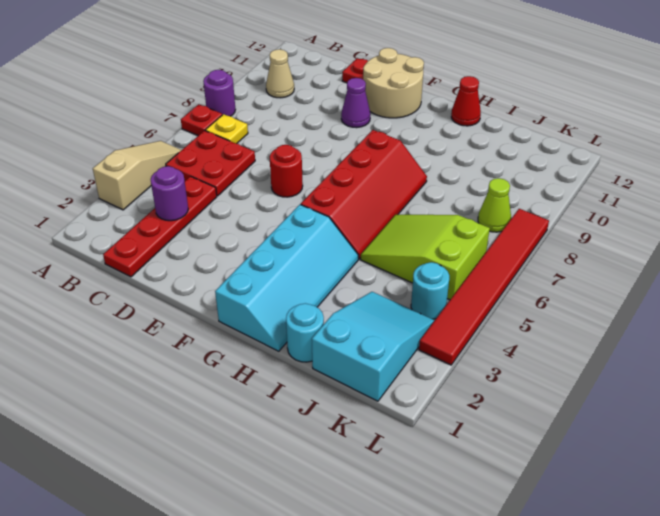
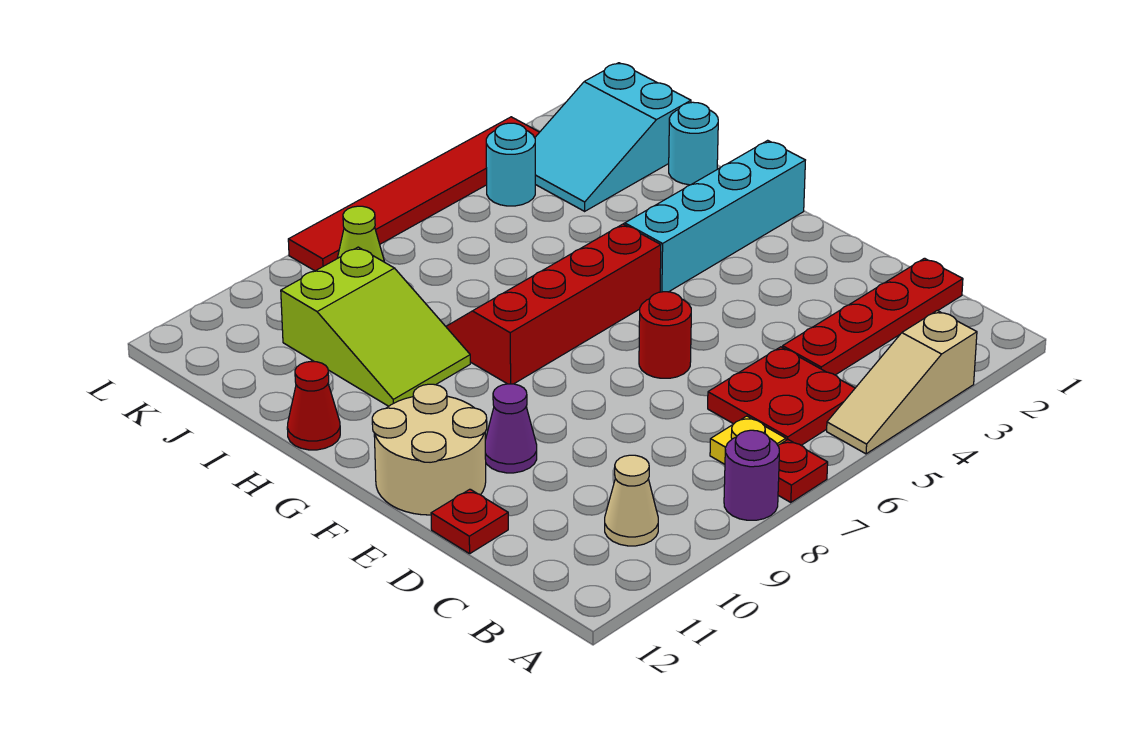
purple 1x1 round brick [151,166,188,221] -> none
lime 2x3 slope [361,215,490,300] -> lime 2x3 slope moved to [281,247,470,406]

